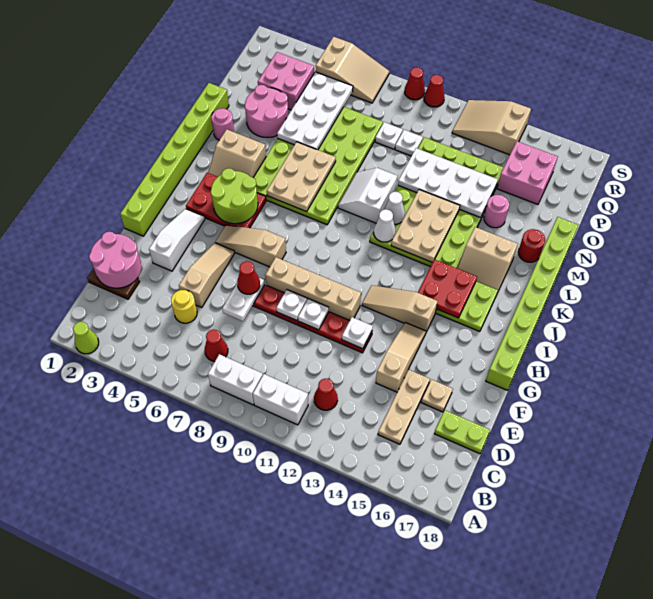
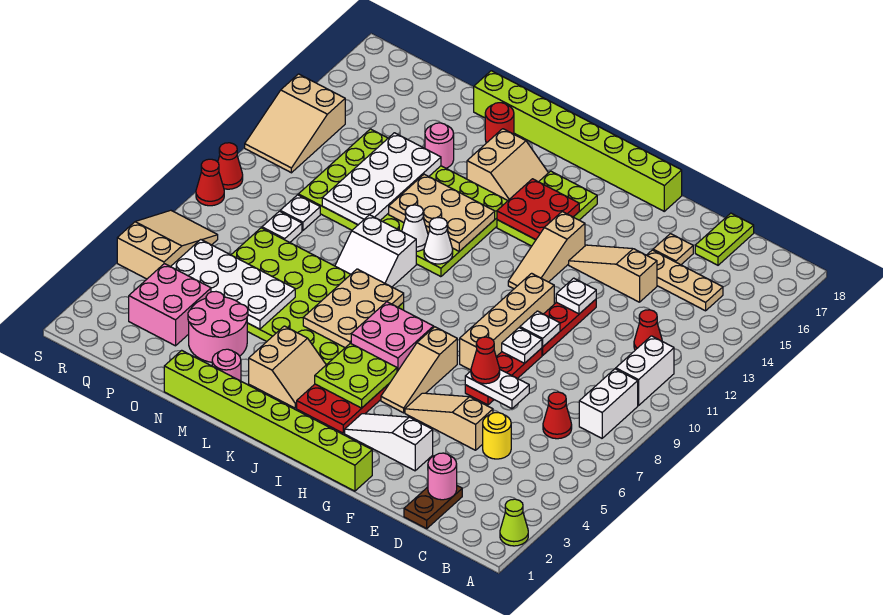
pink 2x2 round brick [89,232,142,288] -> pink 1x1 round brick [428,453,457,500]
lime 2x2 round brick [211,168,258,224] -> lime 2x2 plate [315,343,397,408]
tan 2x3 plate [267,142,336,212] -> tan 2x3 plate turned to [303,269,404,348]
pink 2x2 brick [497,141,558,204] -> pink 2x2 brick moved to [351,302,434,372]

